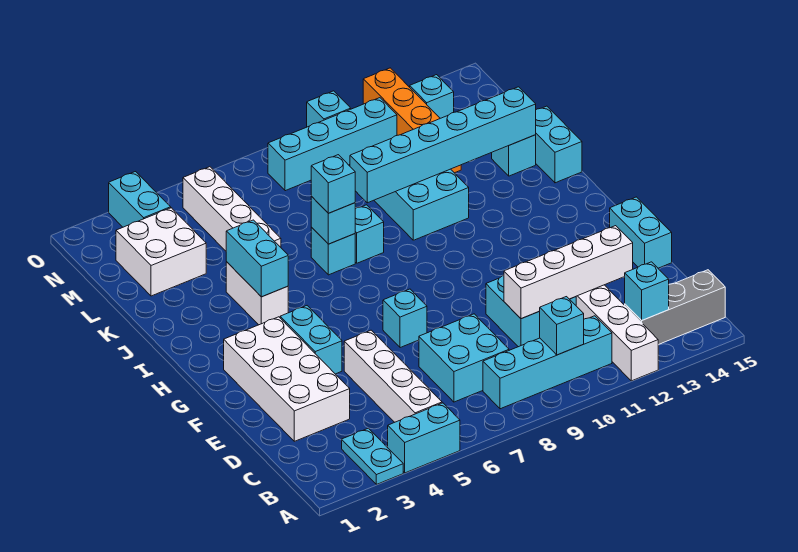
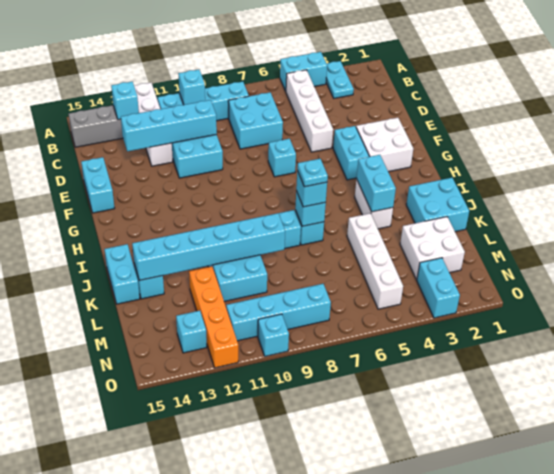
white 2x4 brick [224,317,350,441] -> white 2x2 brick [356,118,413,172]
white 1x4 brick [504,226,633,319] -> cyan 1x4 brick [121,100,217,151]
none -> cyan 2x2 brick [406,178,469,232]
none -> cyan 1x1 plate [297,159,328,187]

